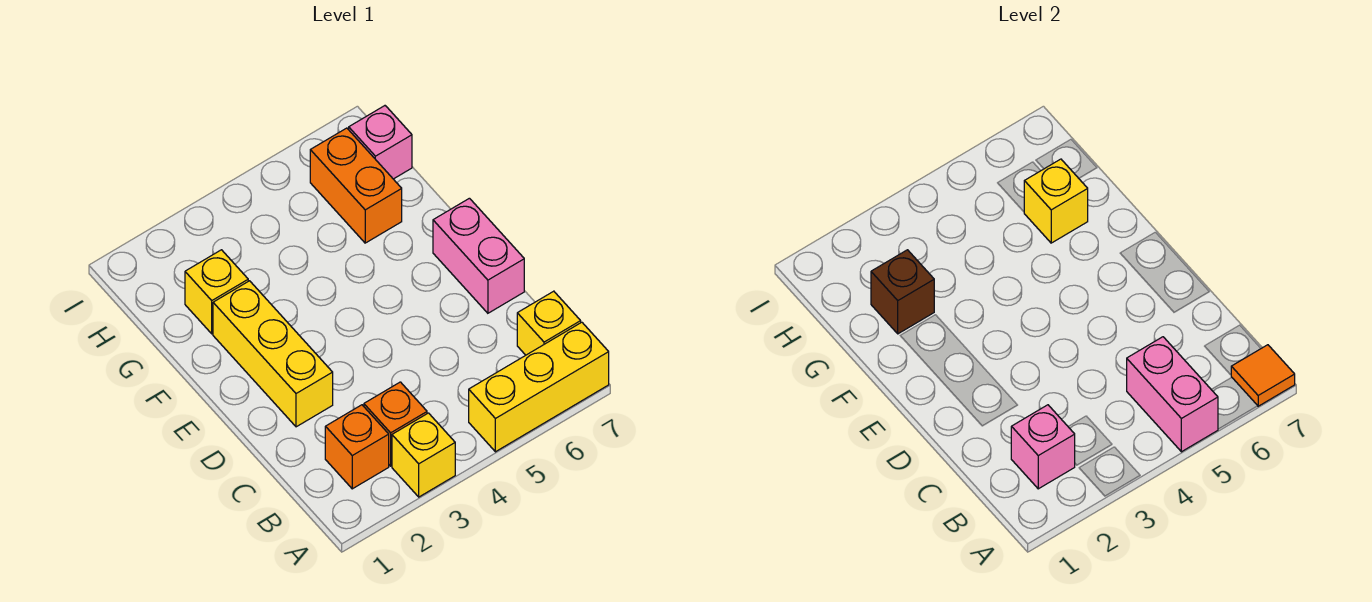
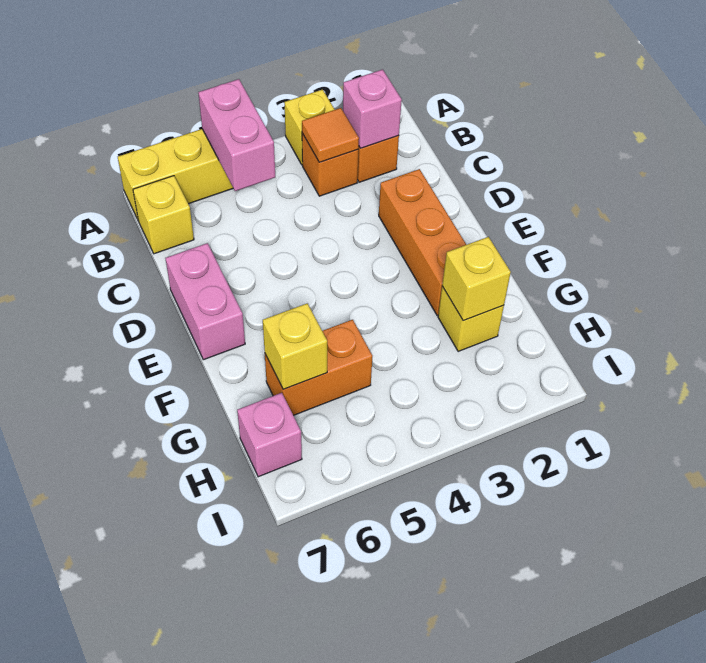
orange 1x1 tile [1231,345,1295,406] -> orange 1x1 tile moved to [302,108,359,162]
yellow 1x3 brick [213,281,333,427] -> orange 1x3 brick [379,169,466,315]
brown 1x1 brick [871,250,934,334] -> yellow 1x1 brick [442,237,511,321]
orange 1x2 brick [310,128,402,243] -> orange 1x2 brick turned to [265,320,372,415]

